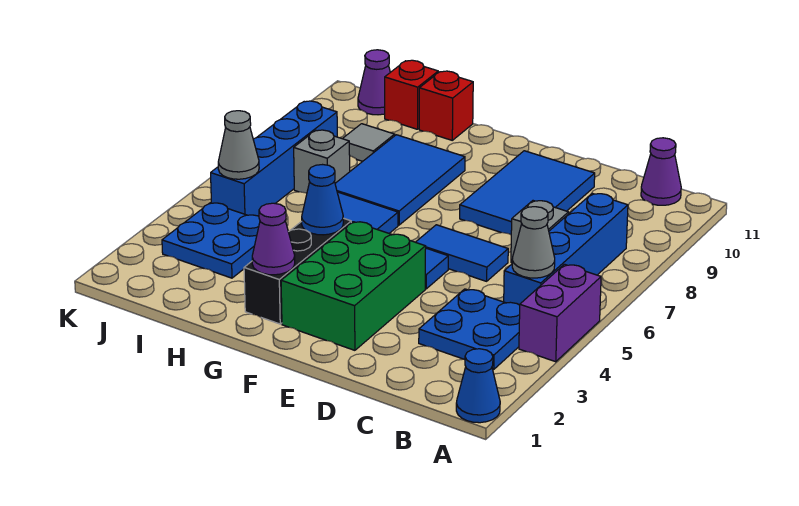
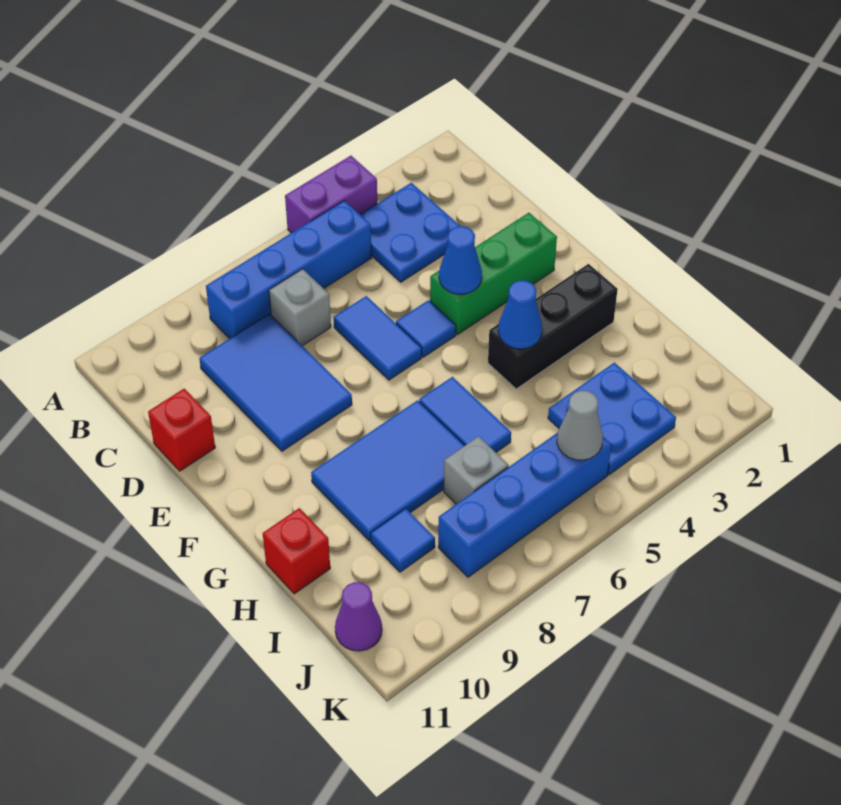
blue 1x1 cone [456,349,500,423] -> blue 1x1 cone moved to [439,226,482,294]
grey 1x1 cone [512,207,555,278] -> none
purple 1x1 cone [641,138,681,205] -> none
blue 2x3 tile [460,151,595,235] -> blue 2x3 tile turned to [199,314,352,451]
green 2x3 brick [281,222,426,350] -> green 1x3 brick [430,213,557,335]
purple 1x1 cone [252,203,295,275] -> none
grey 1x1 tile [343,124,395,161] -> blue 1x1 tile [371,508,435,572]
red 1x1 brick [385,60,438,129] -> red 1x1 brick moved to [148,389,215,471]

